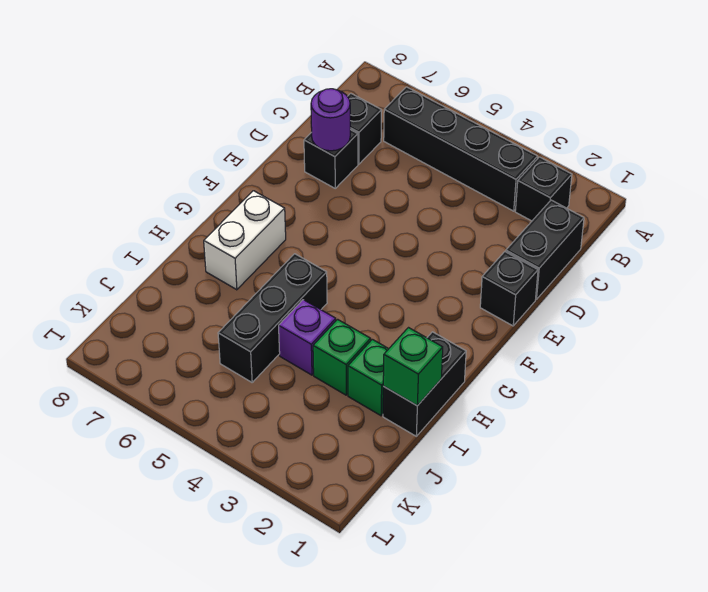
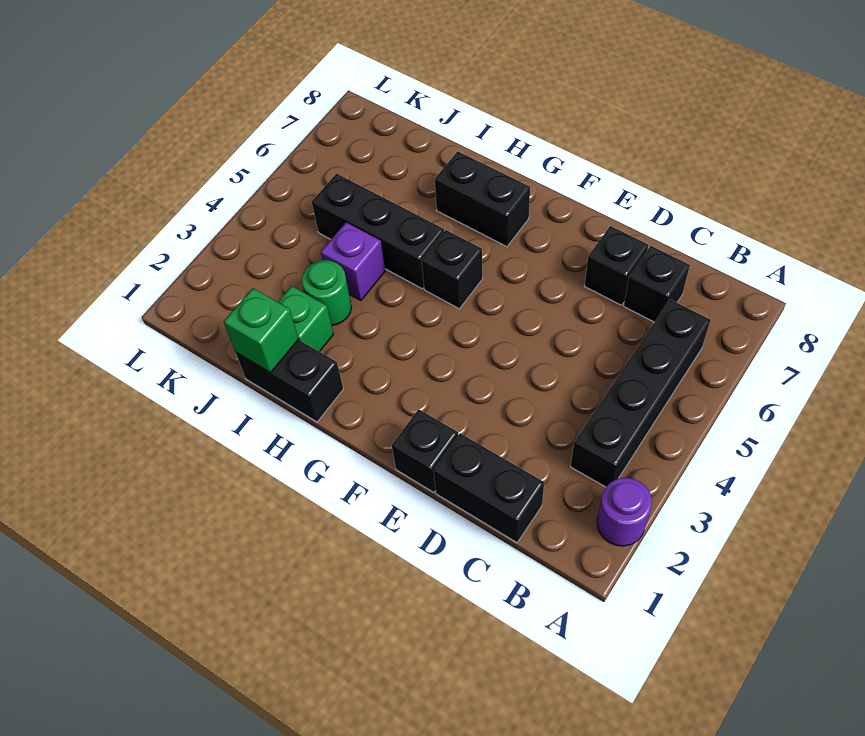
black 1x1 brick [515,157,572,221] -> black 1x1 brick moved to [421,230,483,309]
purple 1x1 round brick [311,89,350,151] -> purple 1x1 round brick moved to [597,478,652,546]
white 1x2 brick [204,191,286,290] -> black 1x2 brick [435,151,530,247]
green 1x1 brick [313,319,371,395] -> green 1x1 round brick [302,260,352,325]

